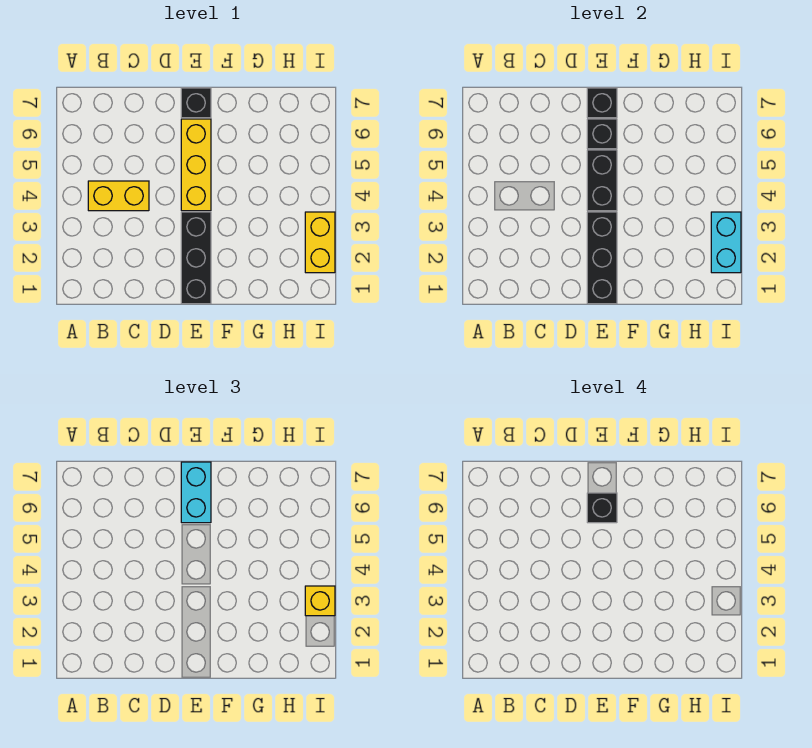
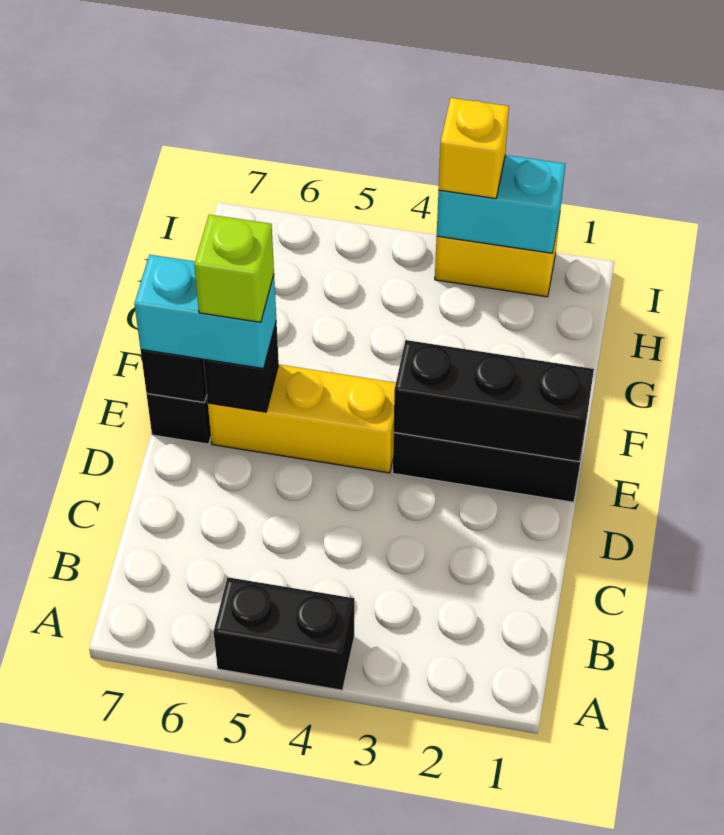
yellow 1x2 brick [88,181,149,211] -> none
black 1x2 brick [587,150,617,211] -> black 1x2 brick moved to [214,577,354,690]
black 1x1 brick [587,493,617,523] -> lime 1x1 brick [194,215,274,322]

